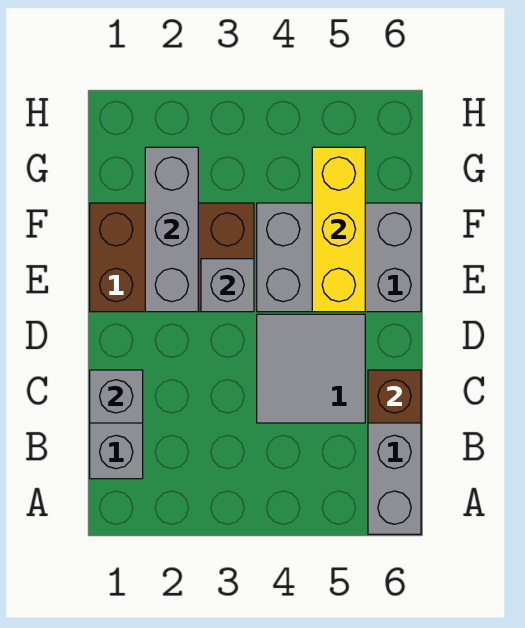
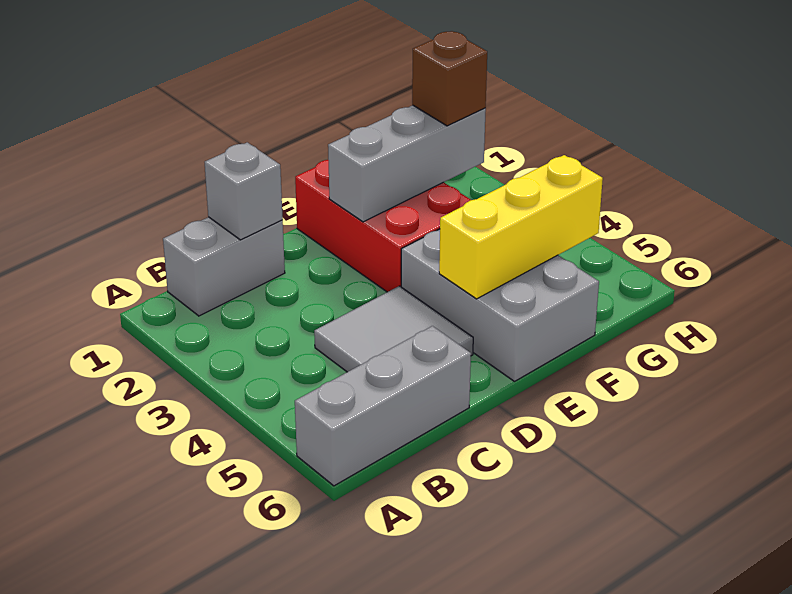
brown 1x1 brick [368,370,421,423] -> brown 1x1 brick moved to [412,31,487,126]
brown 2x3 brick [90,203,254,312] -> red 2x3 brick [295,160,471,292]
grey 1x1 brick [201,259,254,312] -> none

